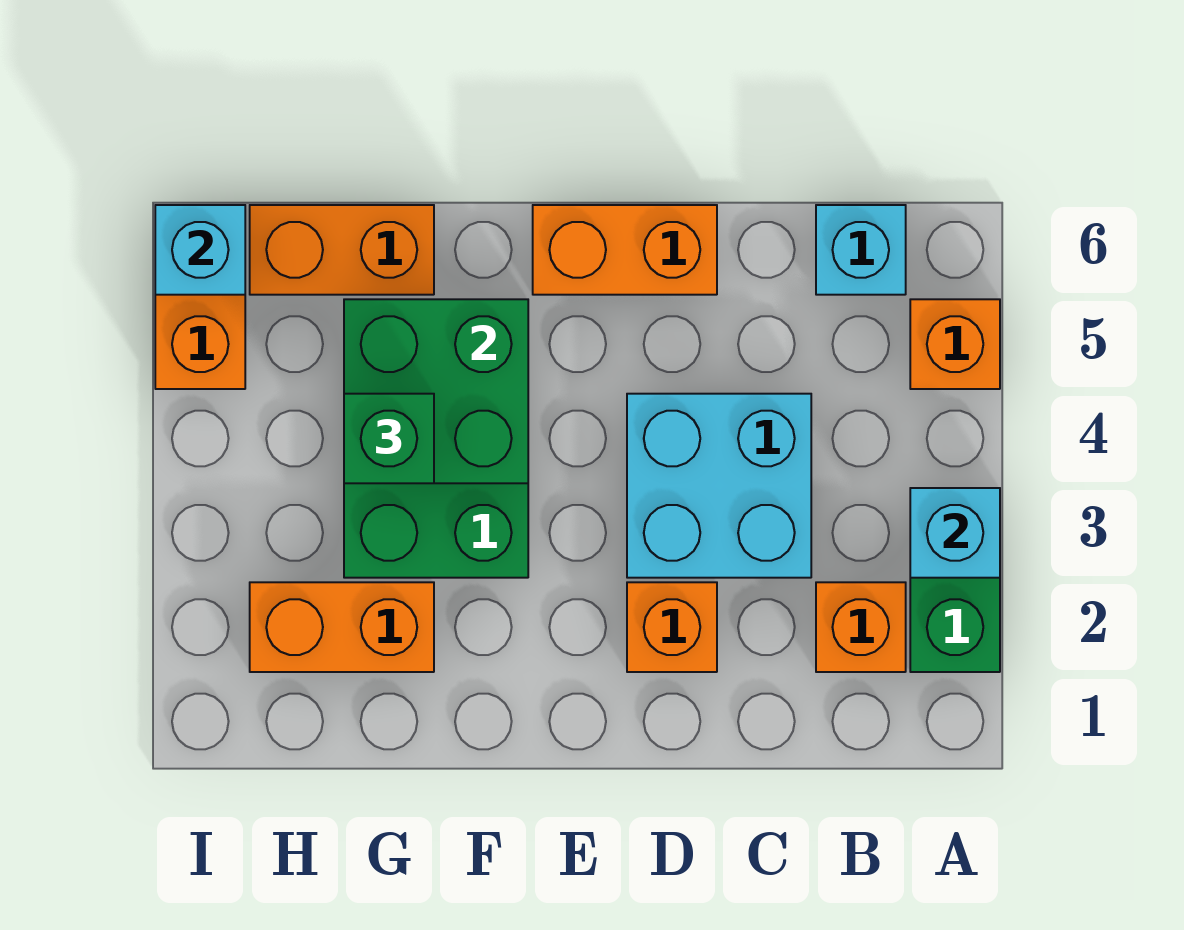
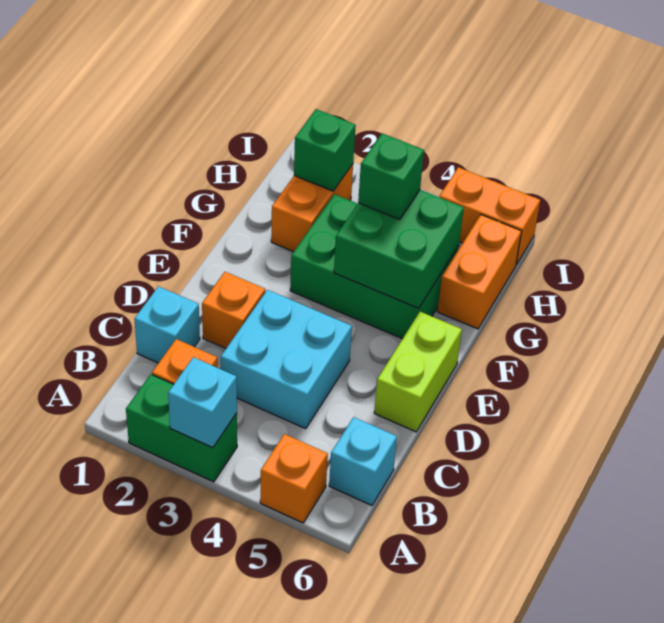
orange 1x2 brick [533,205,717,295] -> lime 1x2 brick [374,312,462,432]
none -> green 1x1 brick [294,109,356,191]
cyan 1x1 brick [155,205,245,295] -> cyan 1x1 brick moved to [135,287,200,363]

